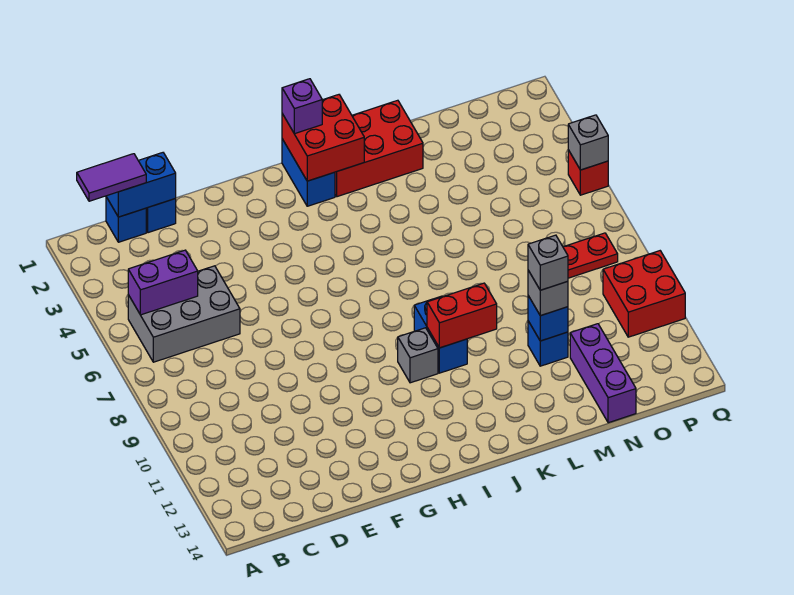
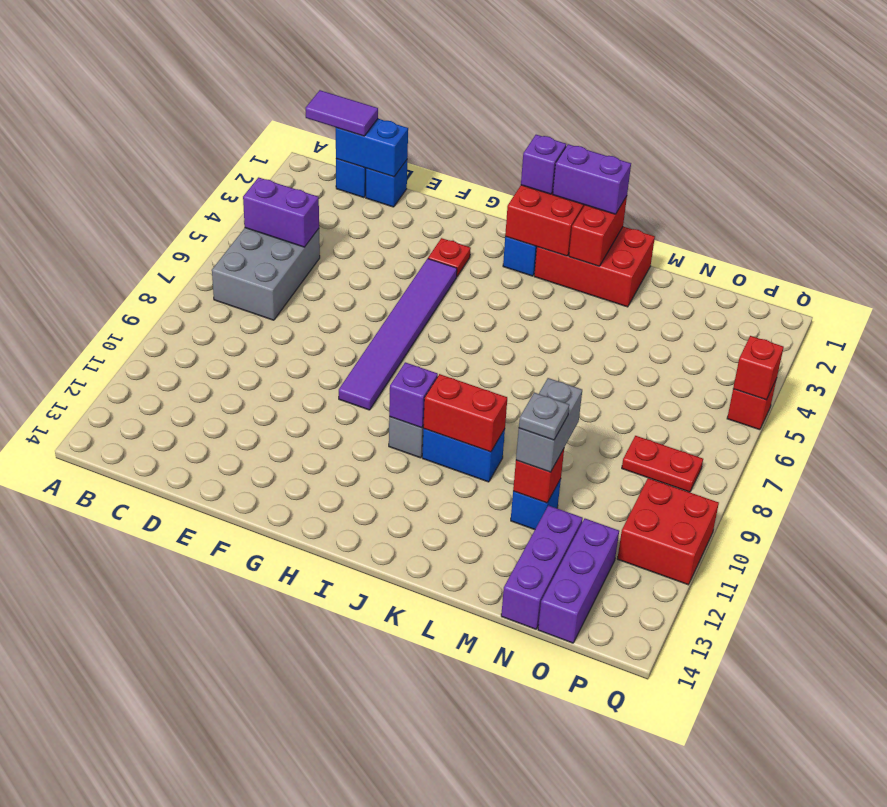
grey 2x3 brick [128,266,240,362] -> grey 2x3 brick turned to [212,228,320,320]
none -> red 1x1 plate [428,238,471,276]
none -> purple 1x6 tile [339,259,457,410]
none -> purple 1x1 brick [389,362,438,428]
none -> purple 1x2 brick [553,144,631,214]
blue 1x2 brick [414,296,467,373] -> blue 1x2 brick turned to [422,429,505,482]
none -> red 1x2 brick [569,196,627,266]
blue 1x1 brick [528,296,568,341] -> red 1x1 brick [513,449,564,503]
grey 1x1 brick [528,270,568,316] -> grey 1x2 brick [516,378,582,472]
grey 1x1 brick [528,235,568,290] -> grey 1x1 plate [519,393,569,440]
none -> purple 1x3 brick [538,519,619,643]
grey 1x1 brick [568,115,608,170] -> red 1x1 brick [733,336,784,400]

